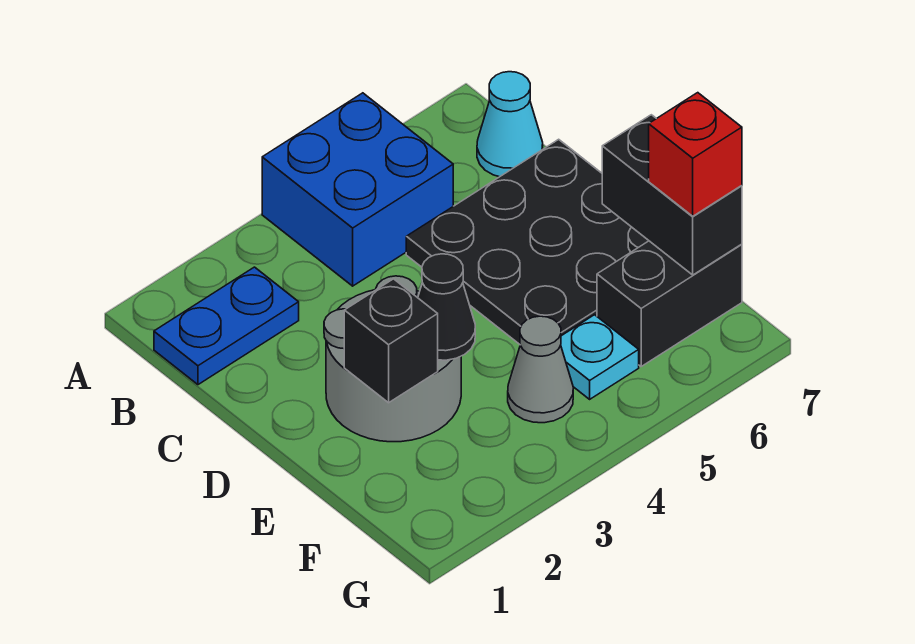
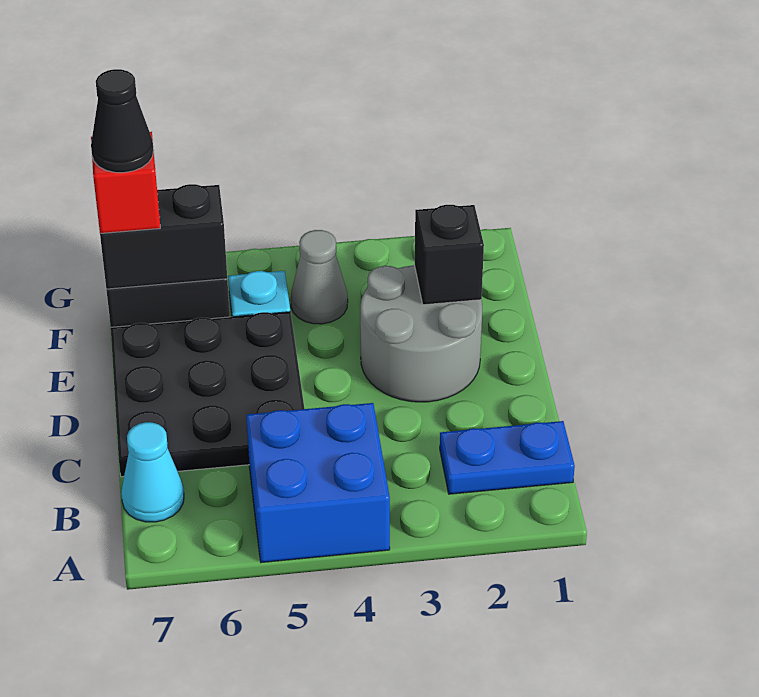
black 1x1 cone [418,254,475,360] -> black 1x1 cone moved to [91,69,154,173]
black 1x2 brick [602,115,742,275] -> black 1x2 brick turned to [100,184,227,289]

